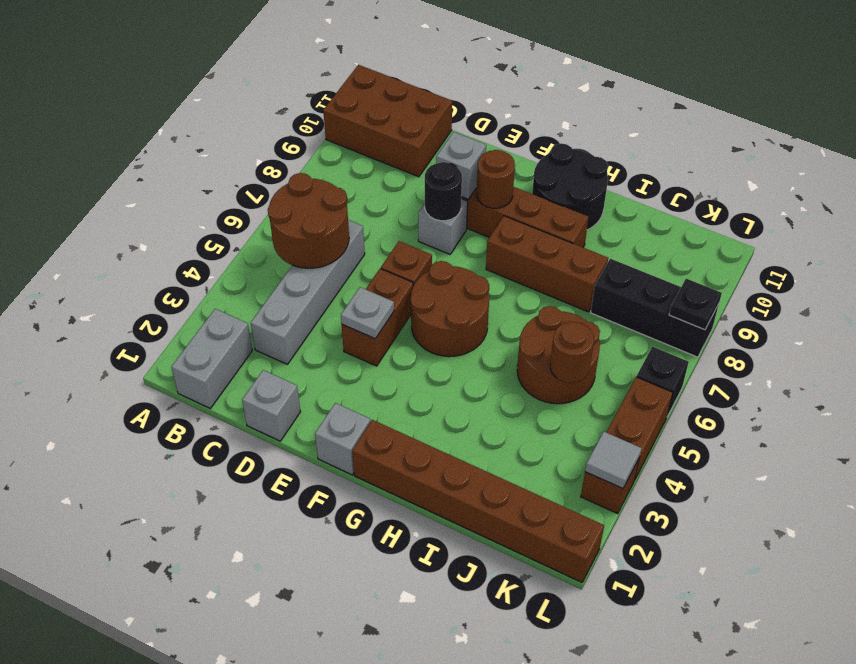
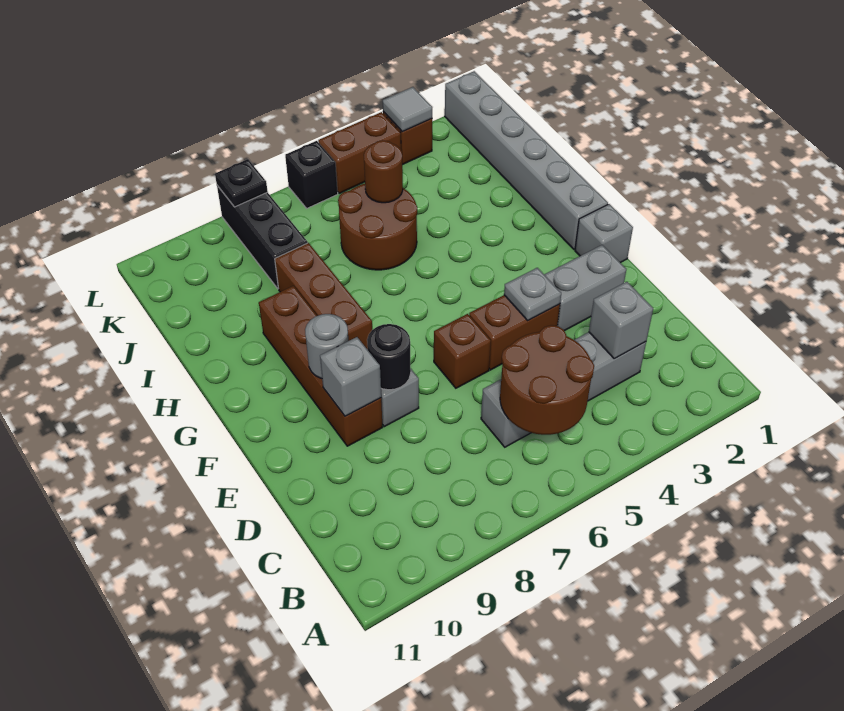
brown 2x3 brick [323,65,452,177] -> none
grey 1x2 brick [171,309,252,408] -> grey 1x2 brick moved to [544,245,626,331]
grey 1x1 brick [242,370,301,441] -> grey 1x1 brick moved to [589,282,653,359]
brown 2x2 round brick [411,261,489,357] -> none
brown 1x1 round brick [477,150,515,208] -> grey 1x1 round brick [305,314,349,379]
brown 1x6 brick [352,420,604,582] -> grey 1x6 brick [445,71,608,249]
black 2x2 round brick [532,143,608,230] -> none

